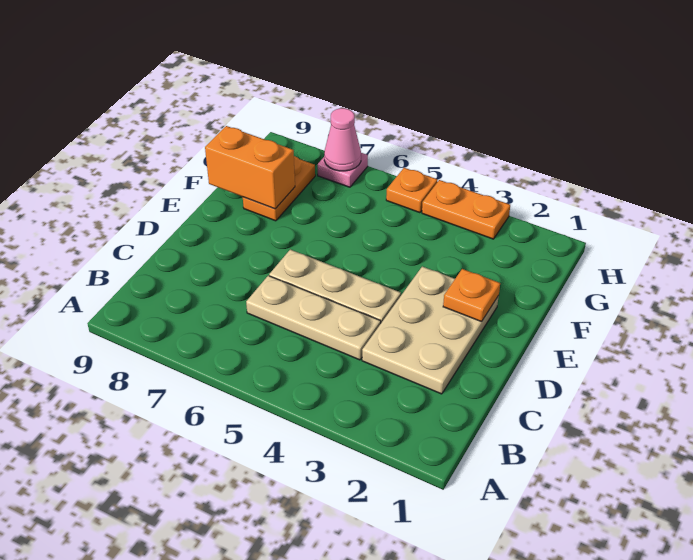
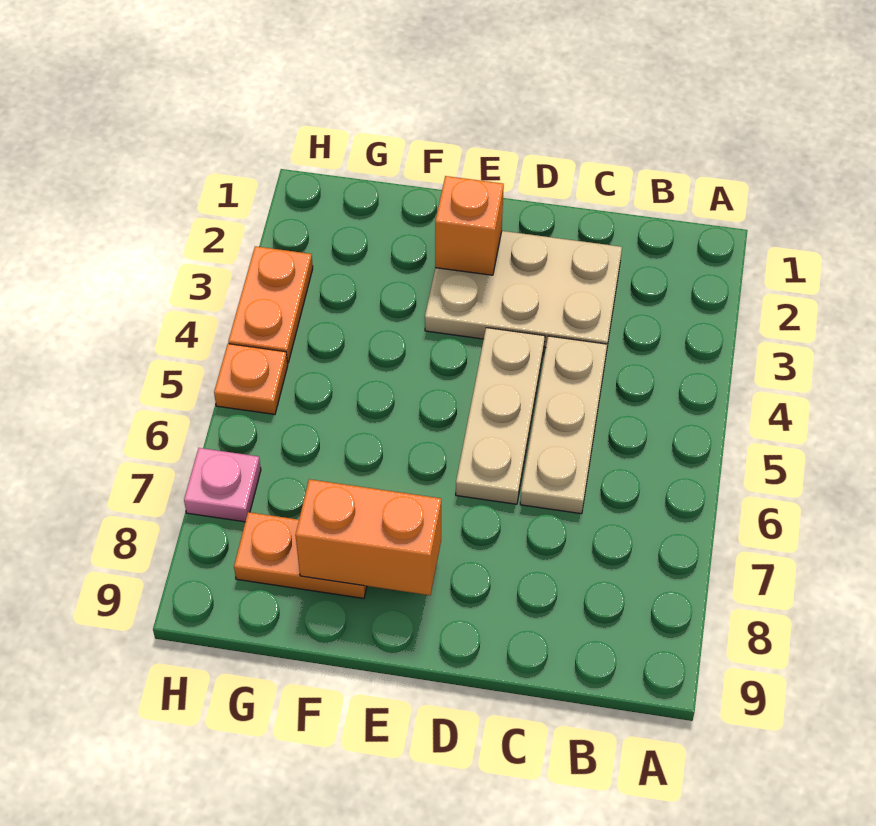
orange 1x1 plate [443,269,500,322] -> orange 1x1 brick [435,176,504,275]
orange 1x2 brick [205,126,295,209] -> orange 1x2 brick turned to [295,479,441,595]
pink 1x1 cone [324,108,361,171] -> none

